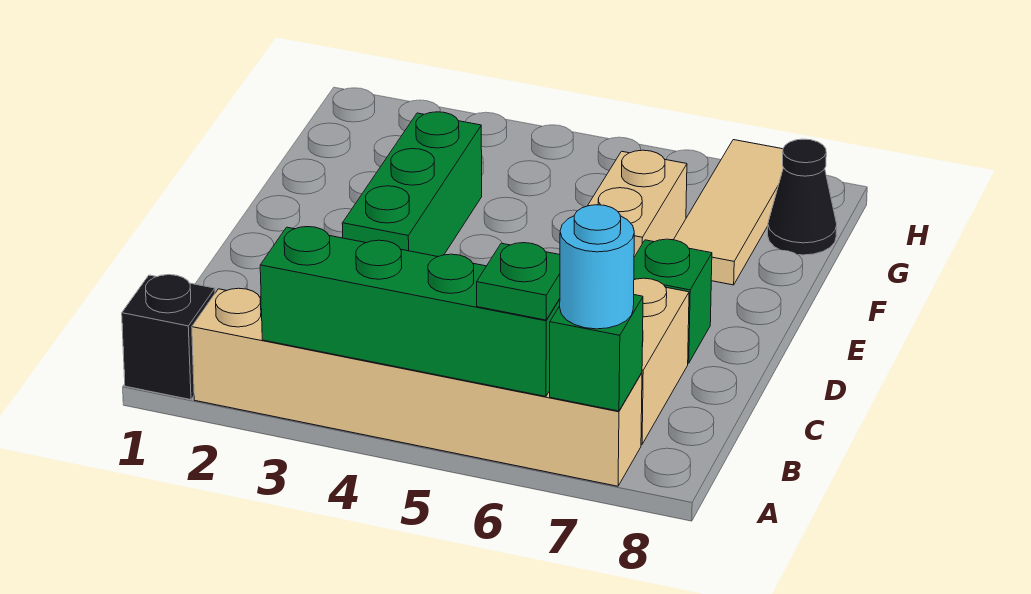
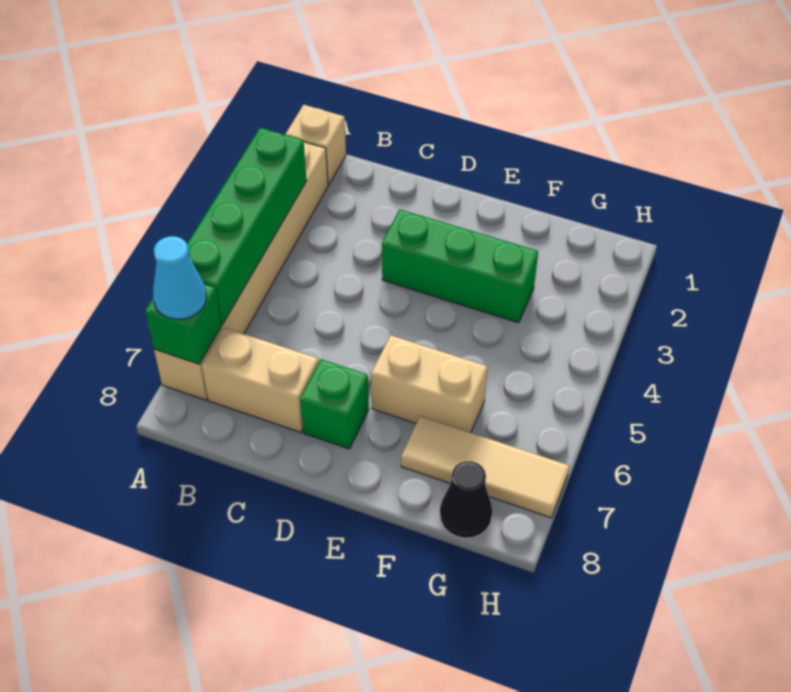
black 1x1 brick [122,275,215,400] -> tan 1x1 brick [285,105,346,185]
green 1x1 plate [477,243,560,320] -> none
cyan 1x1 round brick [560,205,634,329] -> cyan 1x1 cone [153,236,206,319]

